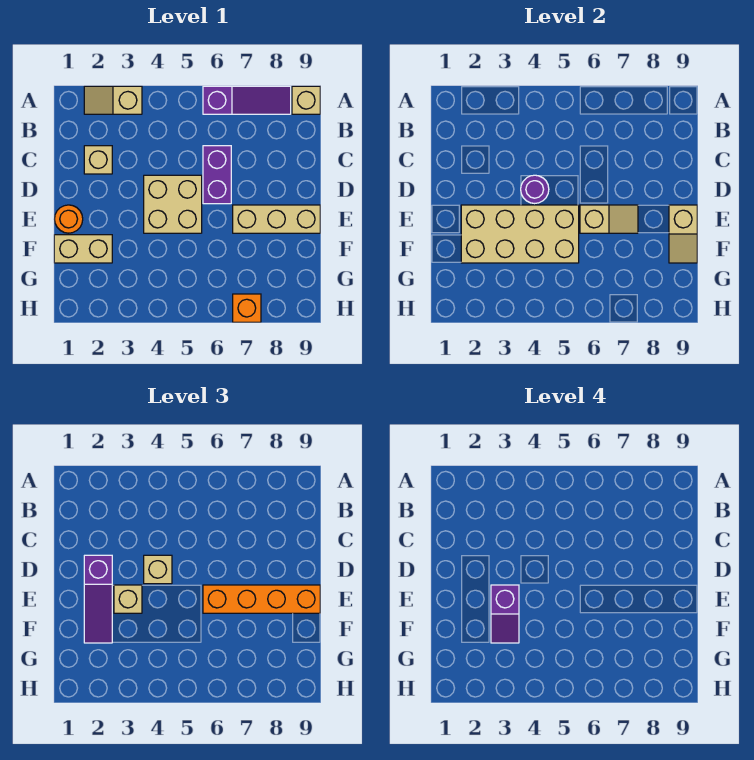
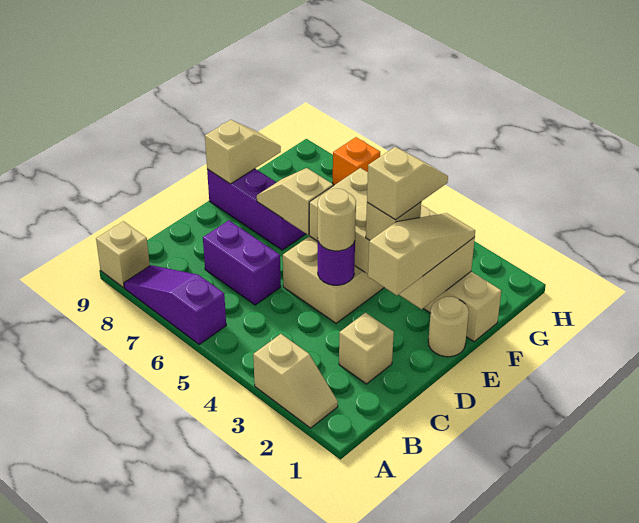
purple 1x2 brick [203,146,231,204] -> purple 1x2 brick turned to [203,220,281,305]
purple 1x3 slope [84,555,112,643] -> tan 1x3 slope [368,213,475,295]
tan 1x1 brick [144,555,172,584] -> tan 1x1 round brick [318,189,356,251]
orange 1x1 round brick [55,205,83,233] -> tan 1x1 round brick [428,297,469,357]
purple 1x2 slope [491,585,519,643] -> tan 1x2 slope [367,147,448,220]
orange 1x4 brick [203,585,320,613] -> none
tan 1x3 brick [233,205,320,233] -> purple 1x3 brick [207,169,306,250]

